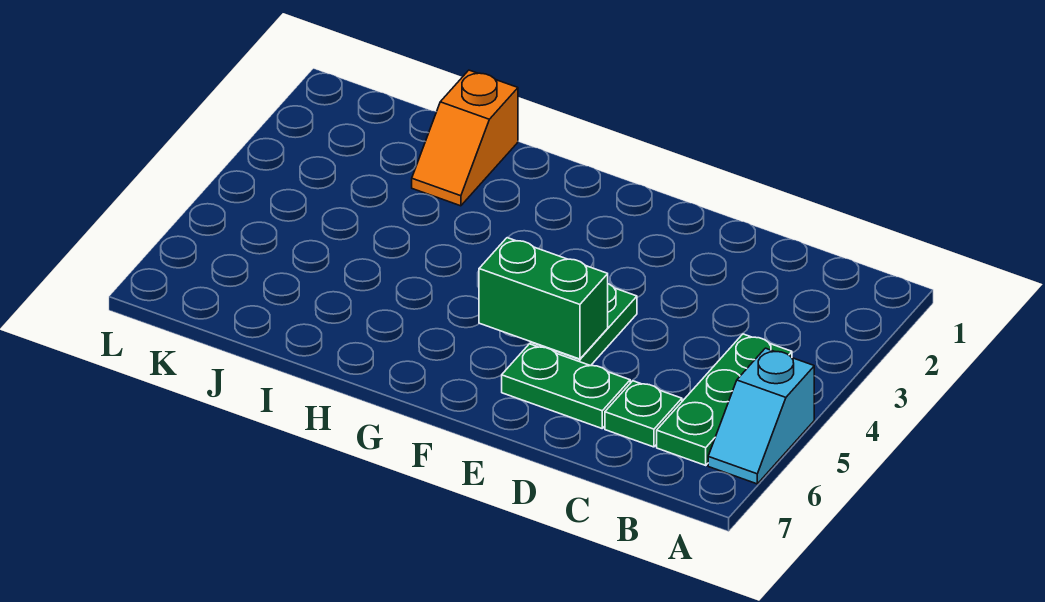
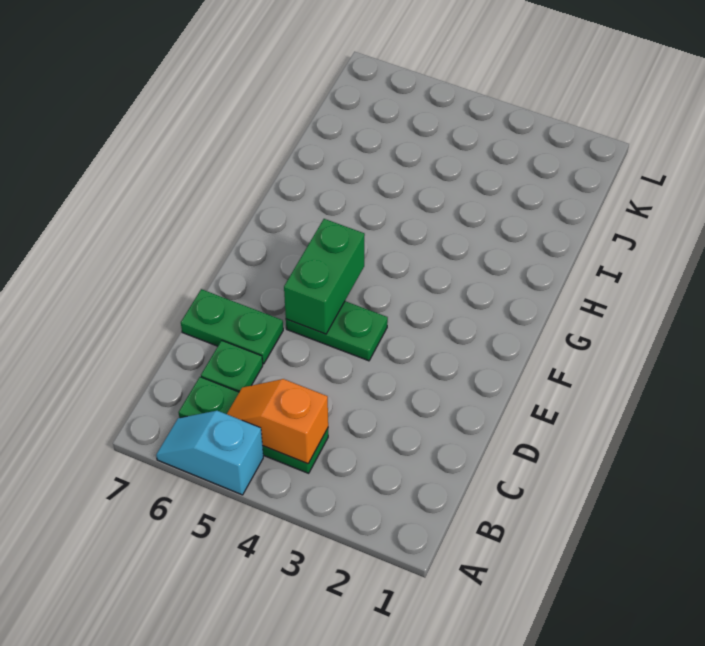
green 1x2 plate [502,344,630,428] -> green 1x2 plate turned to [181,289,283,364]
orange 1x2 slope [412,70,518,206] -> orange 1x2 slope moved to [227,379,328,464]

